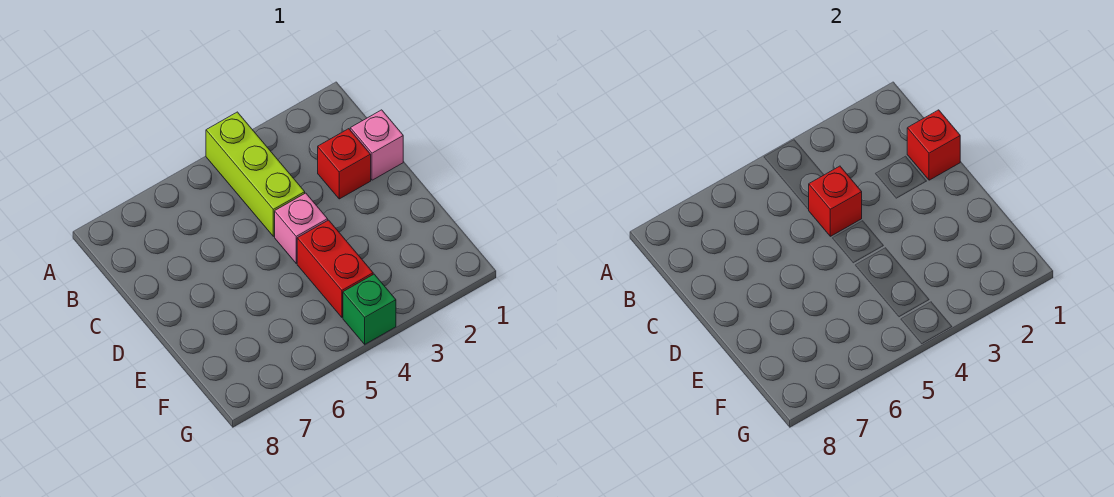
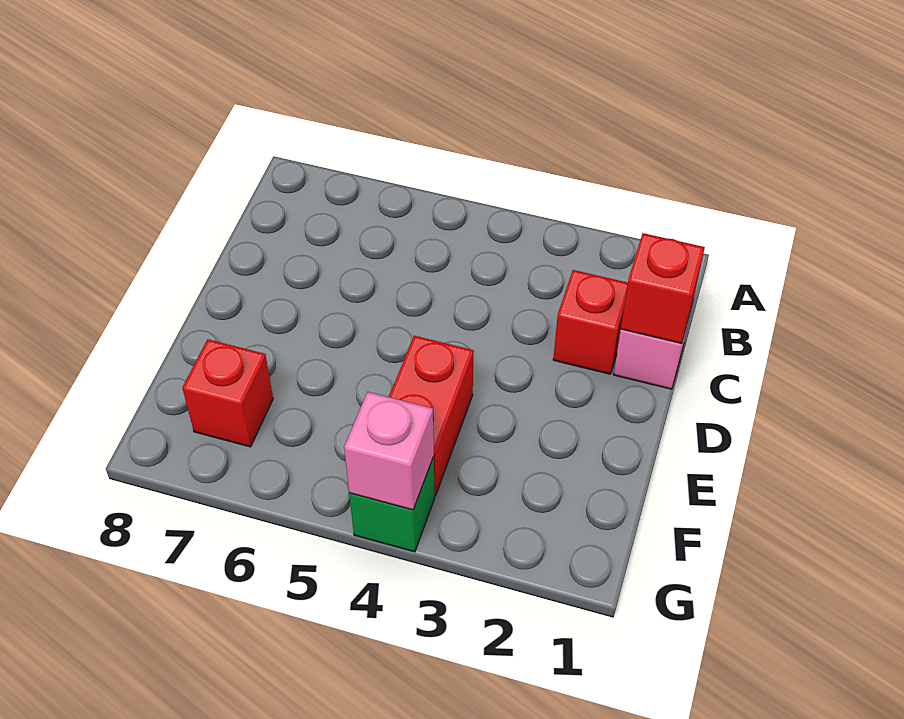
lime 1x3 brick [206,112,305,236] -> none
red 1x1 brick [808,166,862,236] -> red 1x1 brick moved to [182,339,273,447]
pink 1x1 brick [275,193,328,263] -> pink 1x1 brick moved to [344,392,434,510]

